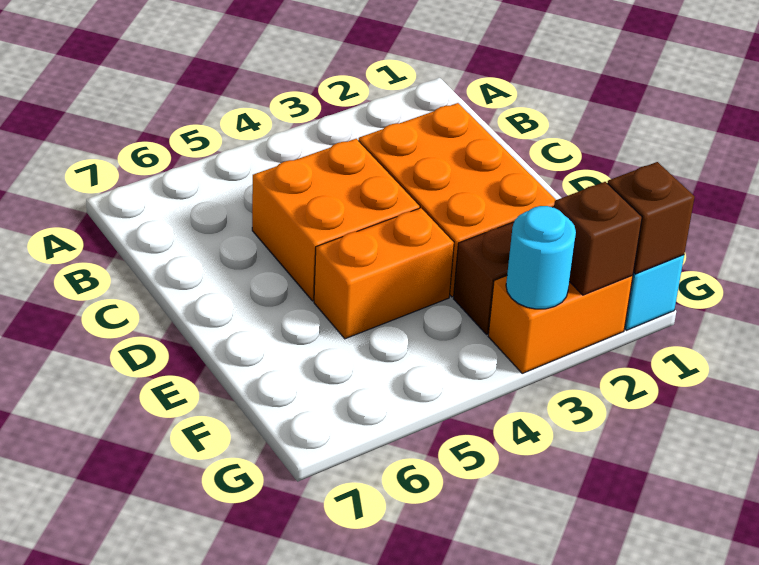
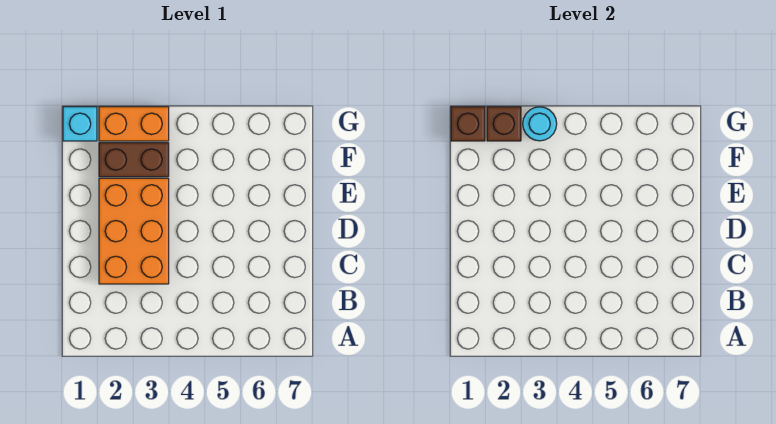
orange 2x2 brick [252,139,420,301] -> none
orange 1x2 brick [314,208,454,339] -> none

